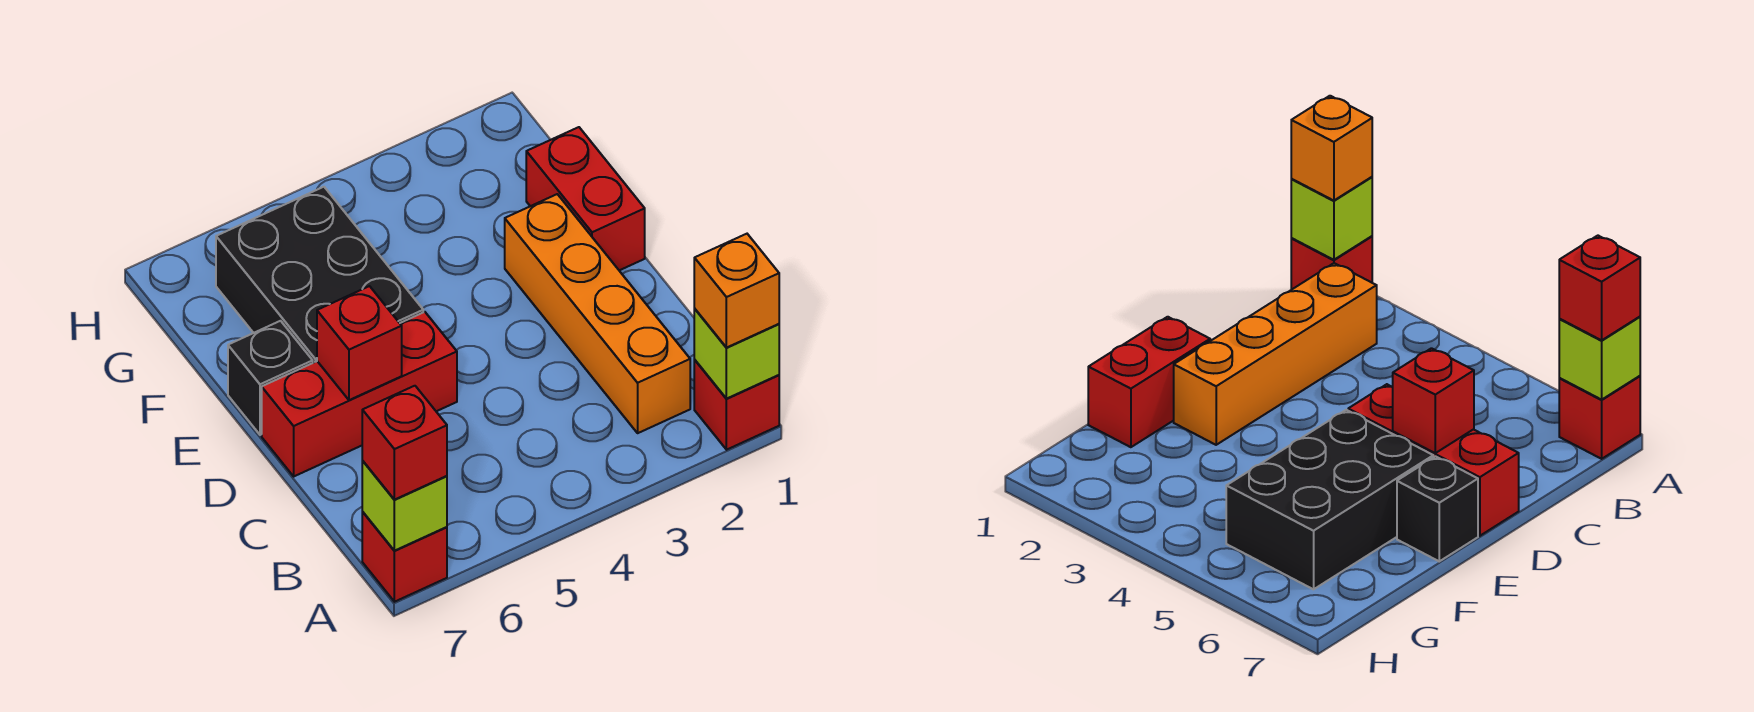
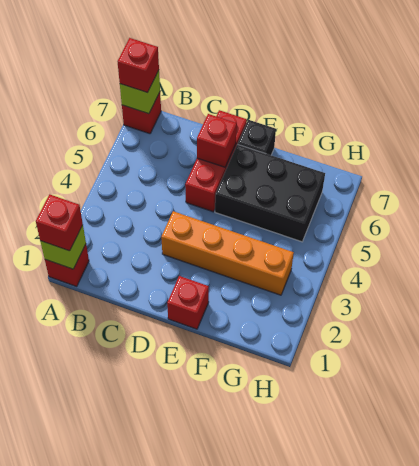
orange 1x1 brick [694,234,779,348] -> red 1x1 brick [36,194,83,251]
orange 1x4 brick [505,194,690,433] -> orange 1x4 brick moved to [161,211,294,295]
red 1x2 brick [526,127,645,270] -> red 1x1 brick [167,276,209,329]

